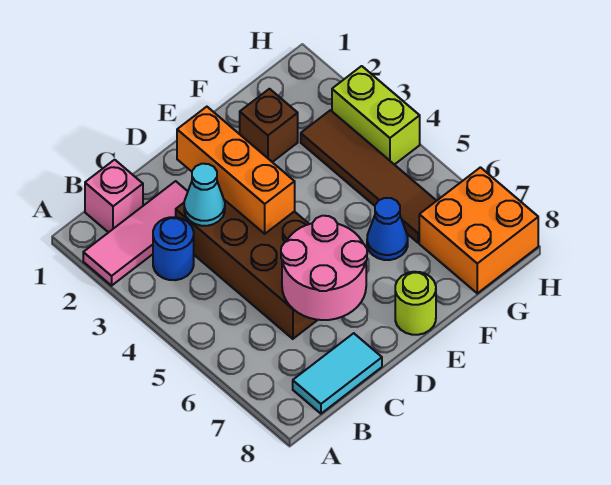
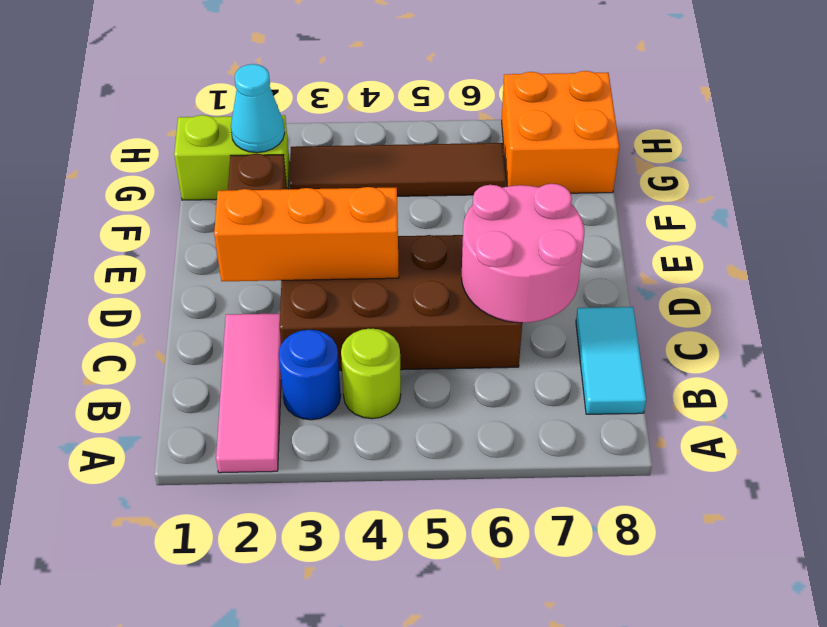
pink 1x1 brick [85,160,143,233] -> none
cyan 1x1 cone [184,164,225,226] -> cyan 1x1 cone moved to [231,64,285,153]
lime 1x1 round brick [395,272,436,335] -> lime 1x1 round brick moved to [341,328,401,419]
blue 1x1 cone [367,198,408,260] -> none
lime 1x2 brick [332,66,420,165] -> lime 1x2 brick moved to [174,115,289,200]

